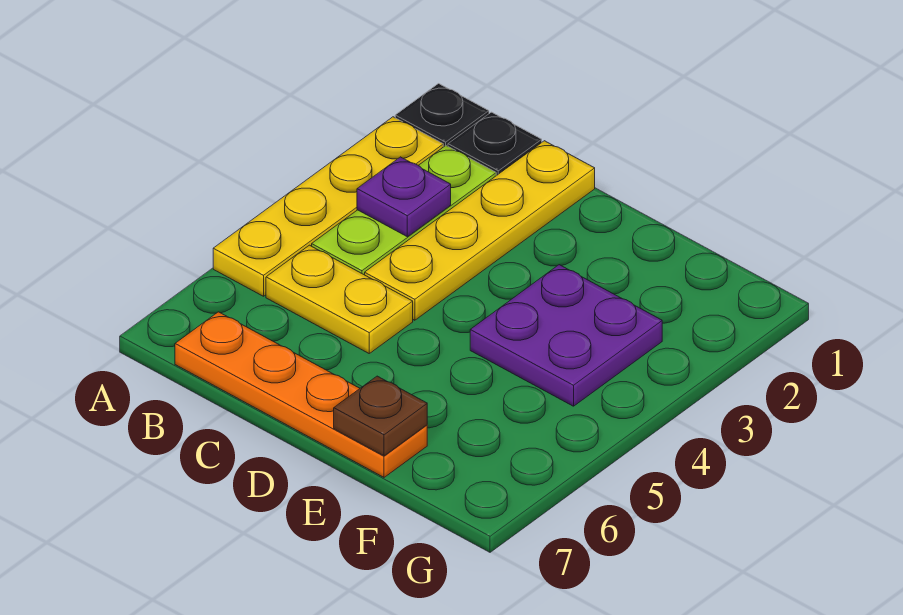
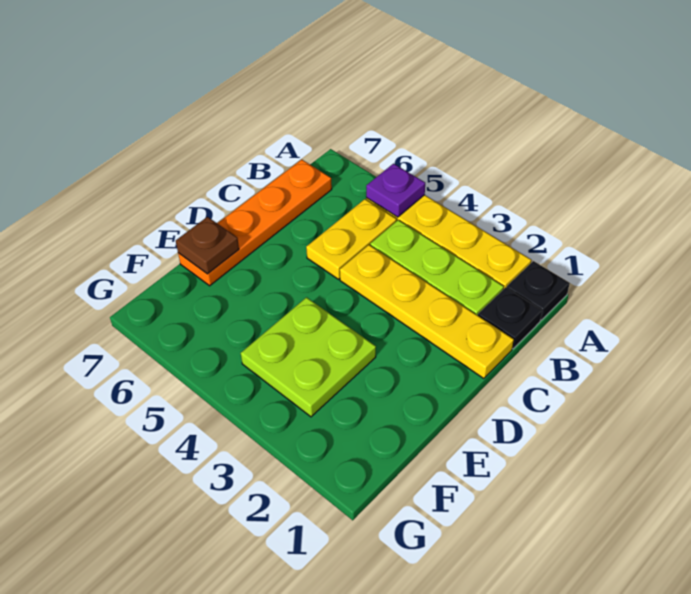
purple 1x1 plate [357,157,451,237] -> purple 1x1 plate moved to [366,164,425,217]
purple 2x2 plate [470,265,662,406] -> lime 2x2 plate [241,297,376,417]

